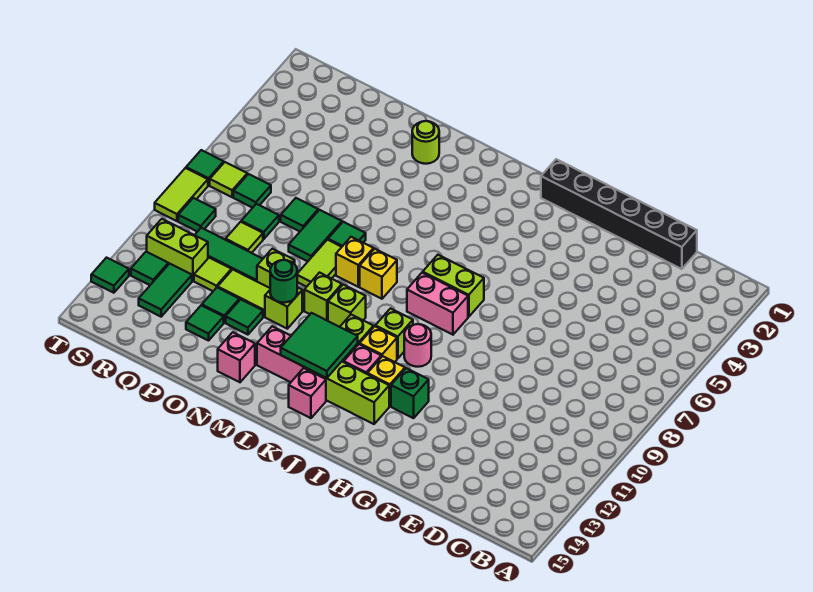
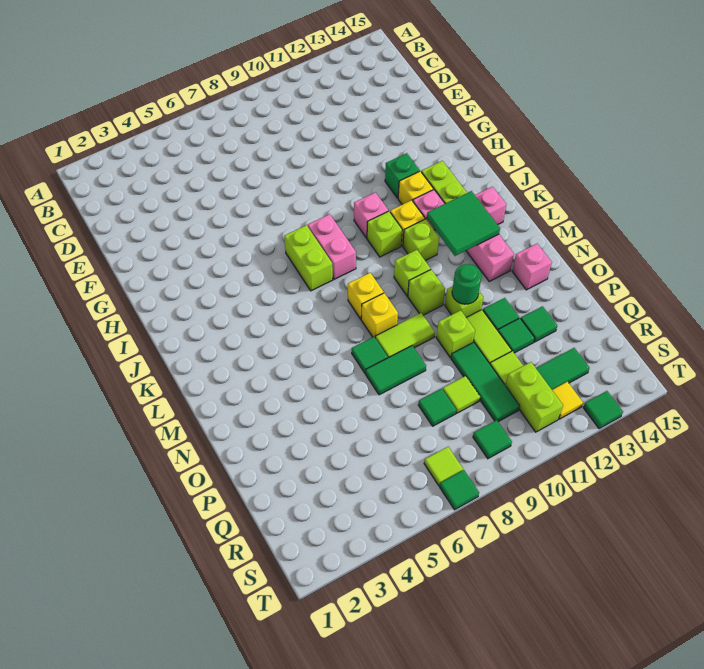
black 1x6 brick [541,159,697,269] -> none
pink 1x1 round brick [404,324,431,367] -> pink 1x1 brick [354,193,388,238]
lime 1x1 round brick [412,121,439,164] -> none
green 1x1 tile [281,198,318,231] -> none
green 1x1 tile [233,174,271,208] -> none
green 1x1 tile [131,252,168,285] -> yellow 1x1 tile [552,382,583,419]
lime 1x2 tile [155,168,208,221] -> none

